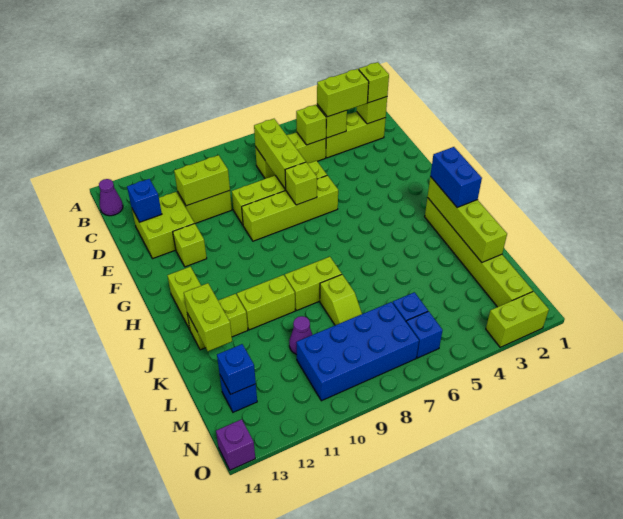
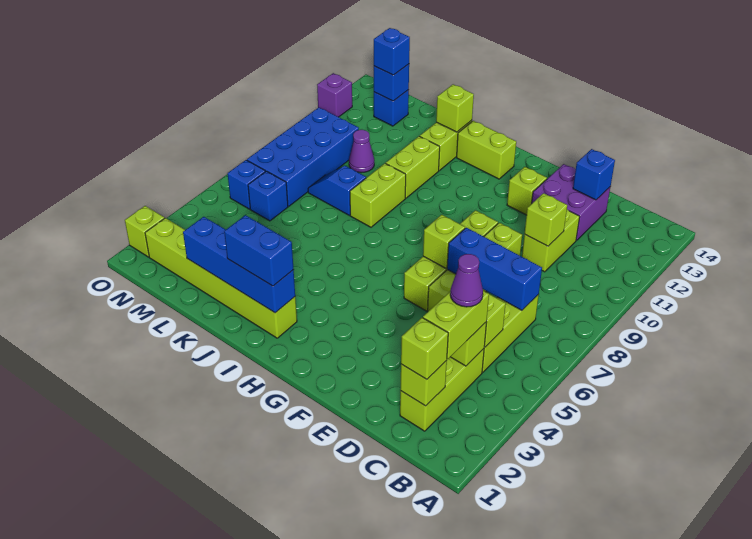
purple 1x1 cone [99,179,123,216] -> purple 1x1 cone moved to [450,254,483,307]
lime 1x3 brick [254,119,306,189] -> blue 1x3 brick [447,228,542,310]
lime 1x2 brick [174,155,230,206] -> lime 1x1 brick [525,193,567,246]
lime 2x2 brick [132,192,194,259] -> purple 2x2 brick [532,164,610,240]
lime 1x4 brick [428,177,507,262] -> blue 1x4 brick [183,217,295,313]
lime 1x2 brick [184,283,232,351] -> lime 1x1 brick [436,84,474,132]
lime 1x2 slope [320,275,362,325] -> blue 1x2 slope [308,166,366,215]
none -> blue 1x1 brick [374,28,410,75]
lime 1x2 brick [486,291,549,347] -> lime 1x1 brick [125,206,164,257]
purple 1x1 brick [216,419,255,470] -> purple 1x1 brick moved to [317,73,352,117]

